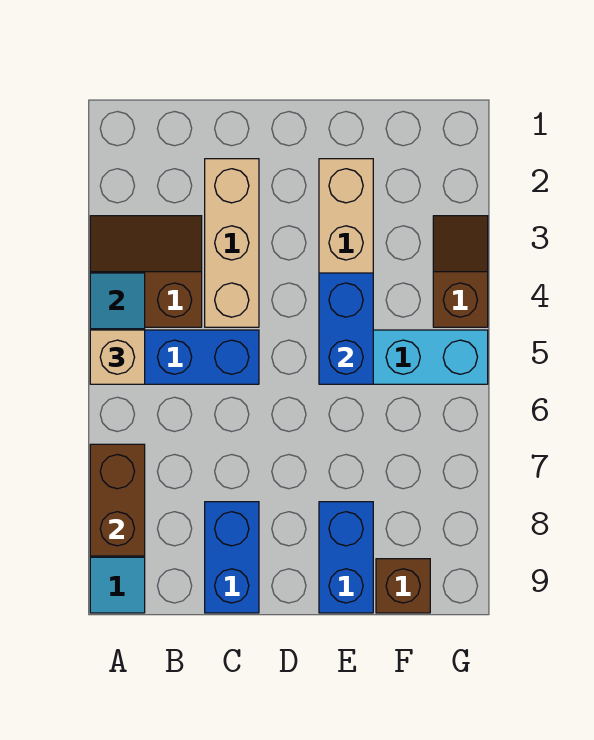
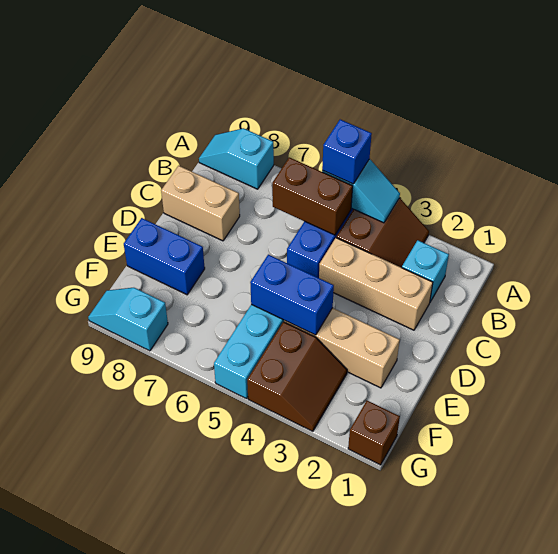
tan 1x1 brick [90,330,145,384] -> blue 1x1 brick [322,120,372,184]
brown 1x2 brick [90,444,145,556] -> brown 1x2 brick moved to [272,157,353,235]
none -> cyan 1x1 brick [402,240,449,302]
blue 1x2 brick [205,502,259,613] -> tan 1x2 brick [161,166,240,241]
brown 1x1 brick [376,559,430,613] -> brown 1x1 brick moved to [348,401,400,465]
brown 1x2 slope [433,216,488,327] -> brown 2x2 slope [247,322,347,431]
none -> cyan 1x2 slope [88,288,168,351]

